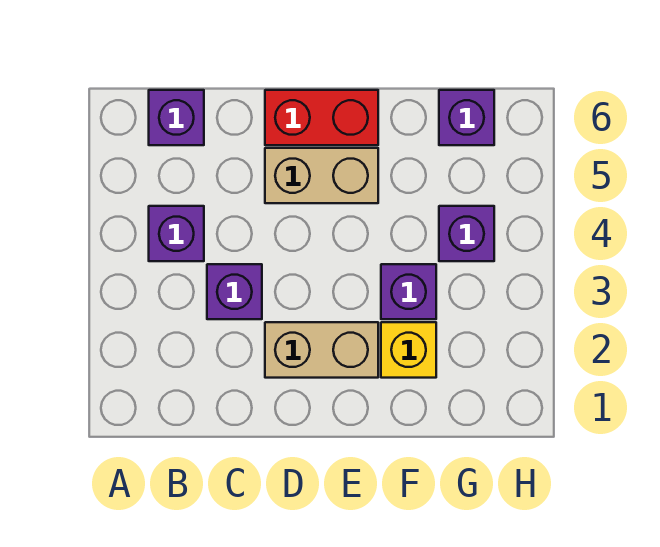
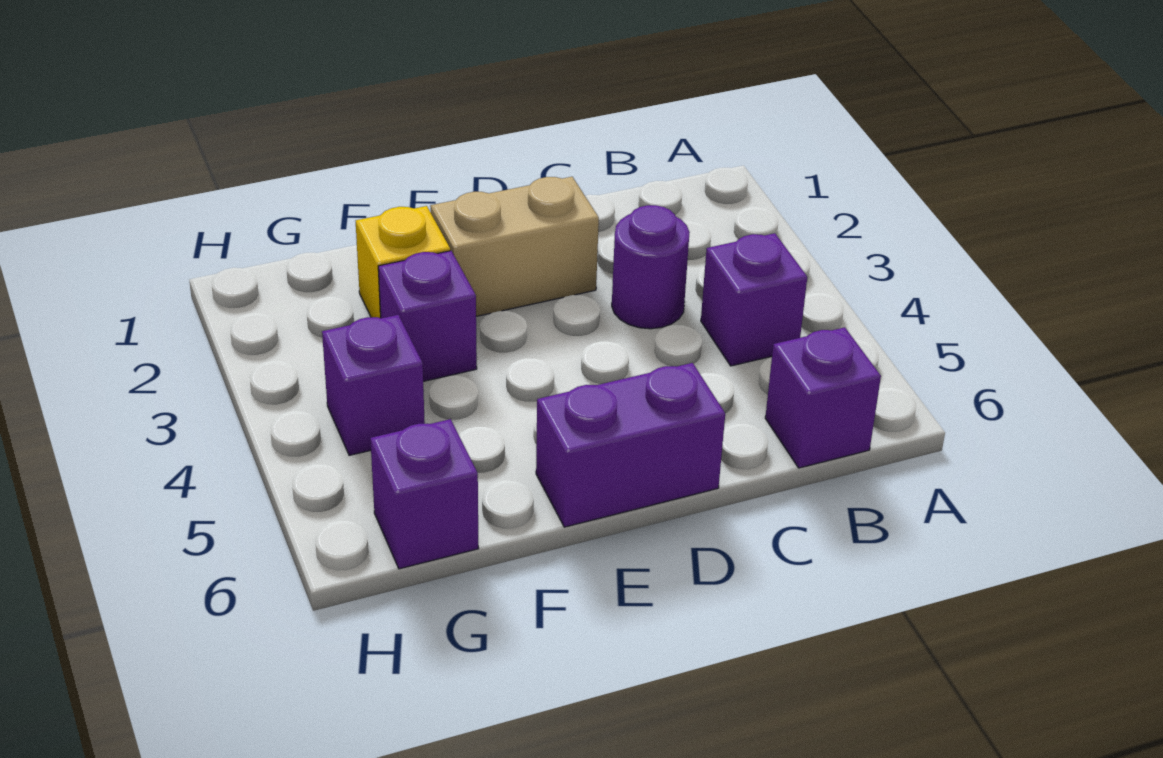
purple 1x1 brick [207,264,262,319] -> purple 1x1 round brick [612,205,690,329]
tan 1x2 brick [265,148,378,203] -> none
red 1x2 brick [265,90,378,145] -> purple 1x2 brick [536,363,725,527]

